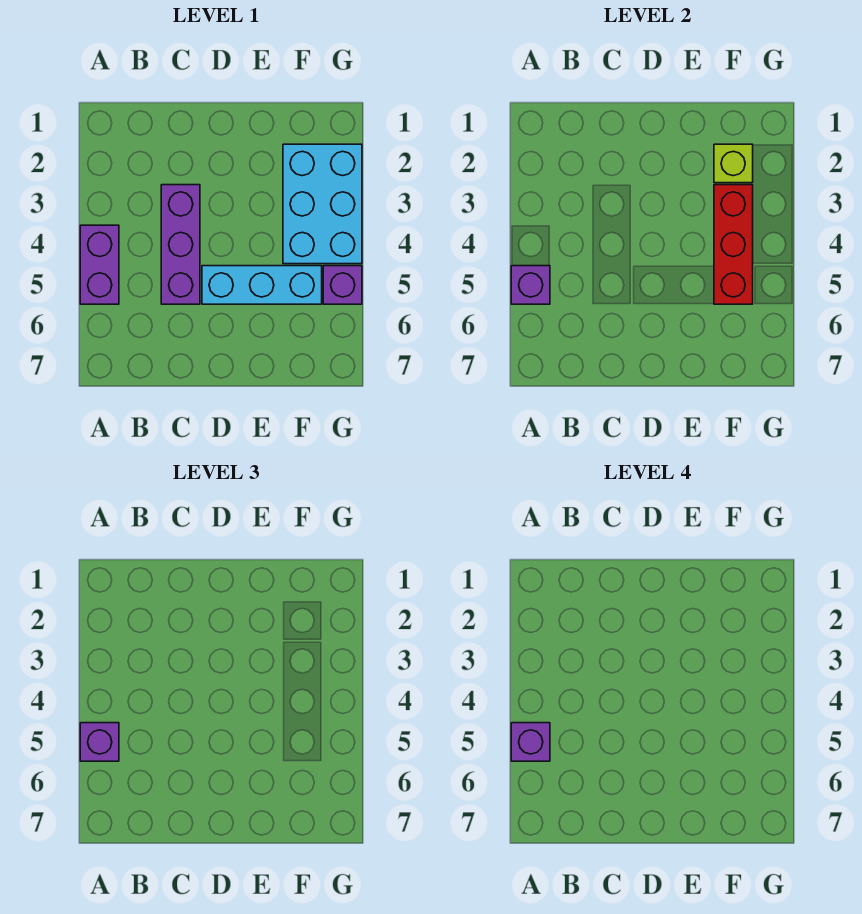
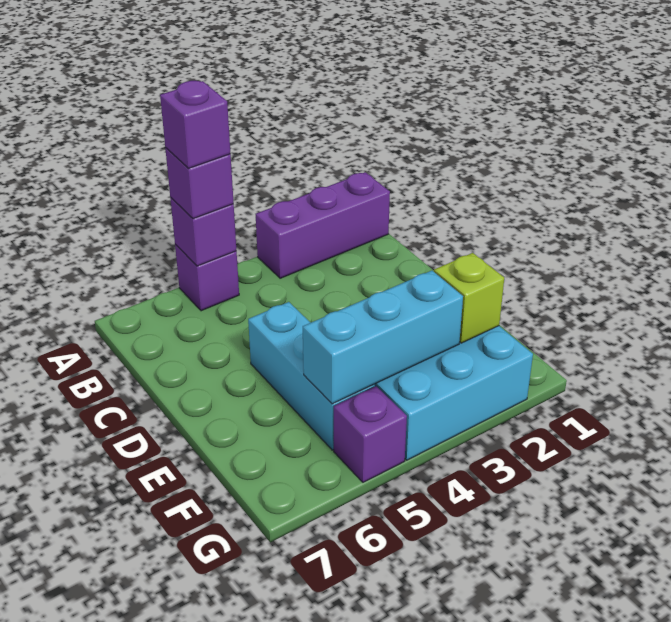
purple 1x2 brick [80,225,119,304] -> purple 1x1 brick [175,244,239,311]
purple 1x3 brick [161,185,200,304] -> purple 1x3 brick moved to [256,172,390,278]
red 1x3 brick [714,185,753,304] -> cyan 1x3 brick [303,271,463,404]

